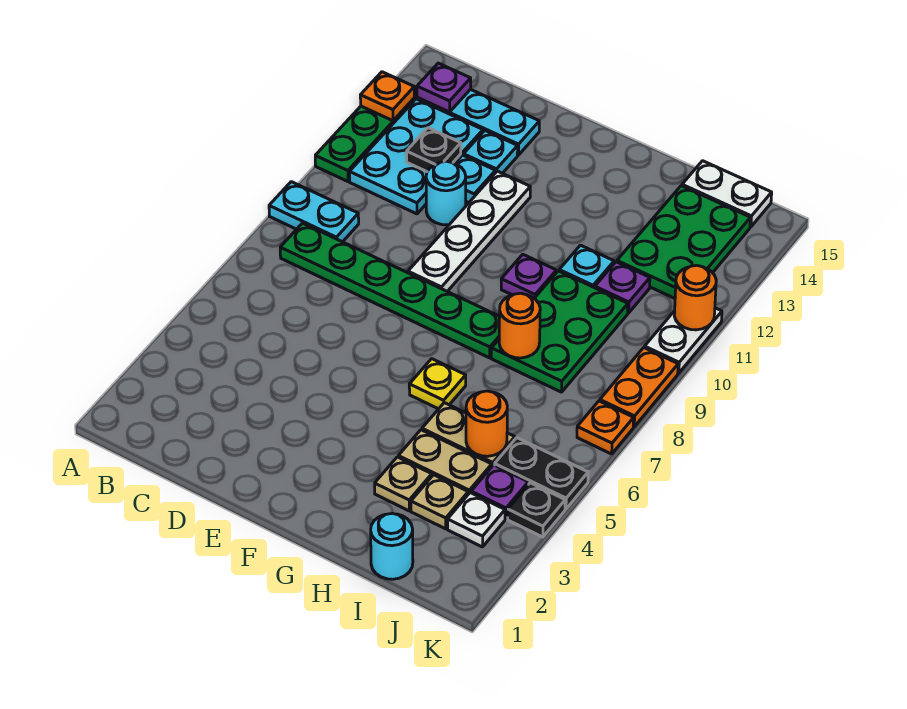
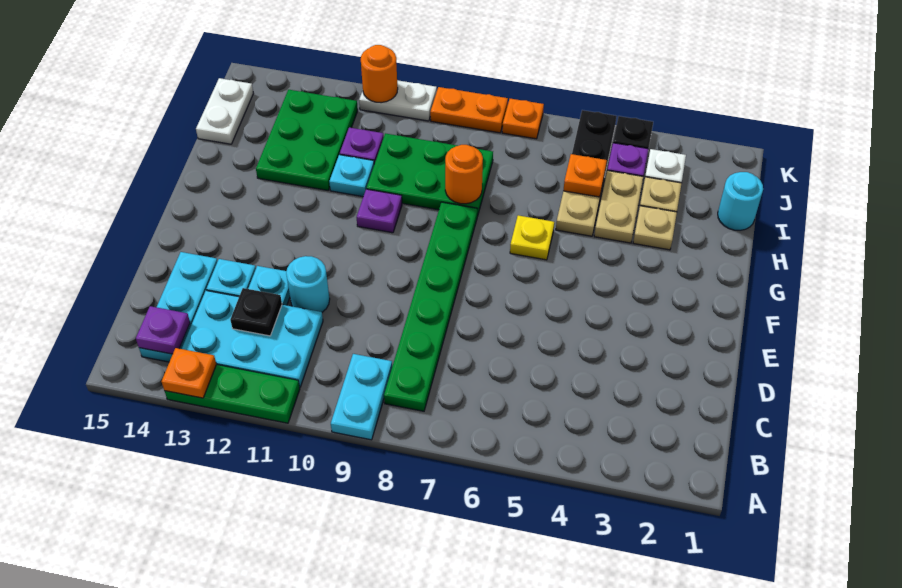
white 1x4 plate [408,171,530,291] -> none
orange 1x1 round brick [466,391,507,456] -> orange 1x1 plate [563,154,607,197]
green 2x3 plate [617,186,750,298] -> green 2x3 plate turned to [256,90,358,190]

